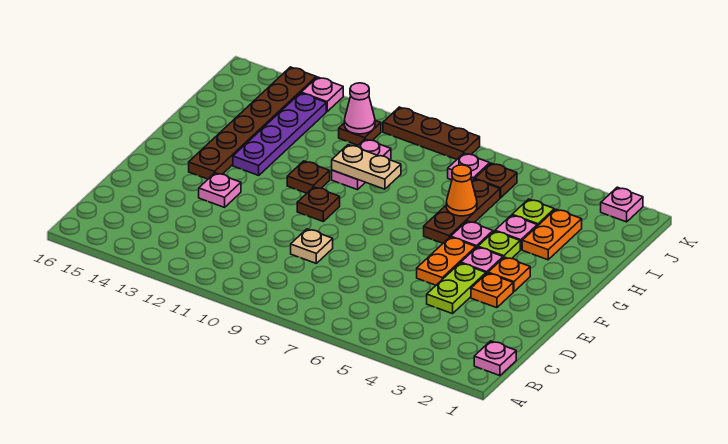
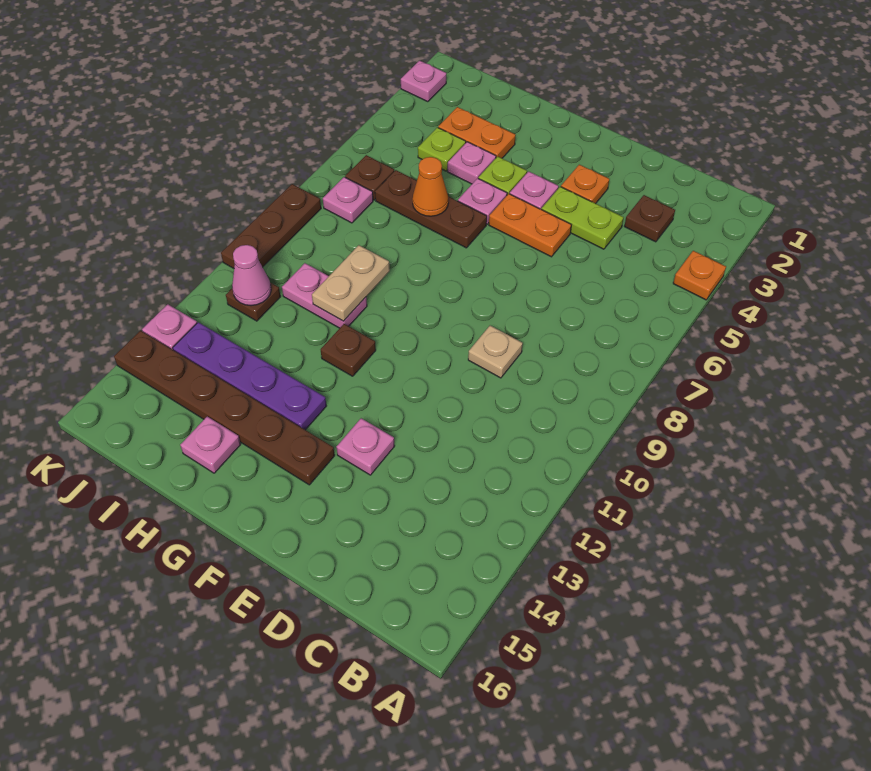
pink 1x1 plate [474,341,516,376] -> pink 1x1 plate moved to [180,417,241,473]
orange 1x1 plate [488,257,530,292] -> orange 1x1 plate moved to [673,251,726,300]
brown 1x1 plate [297,187,340,221] -> brown 1x1 plate moved to [624,195,675,242]

